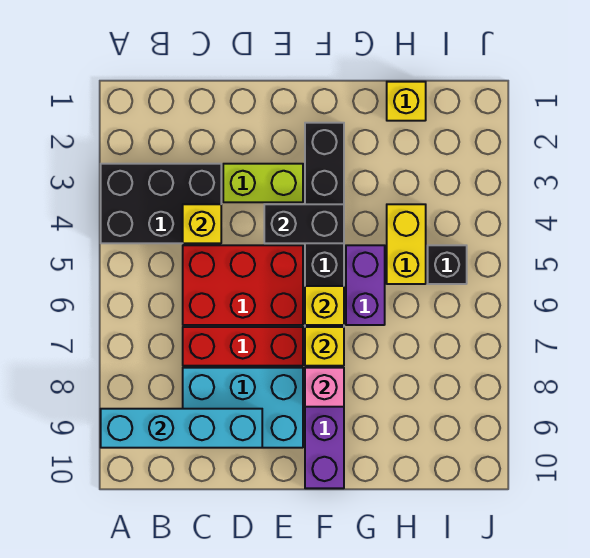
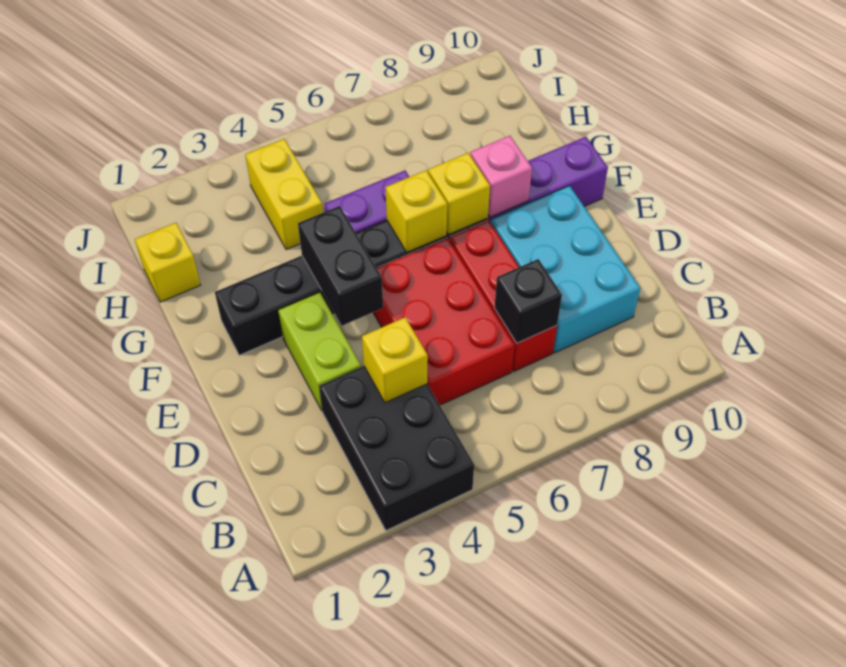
cyan 1x4 brick [101,409,262,448] -> none
yellow 1x2 brick [387,204,426,284] -> yellow 1x2 brick turned to [245,139,323,250]
black 1x1 brick [428,245,467,284] -> black 1x1 brick moved to [494,259,562,343]

